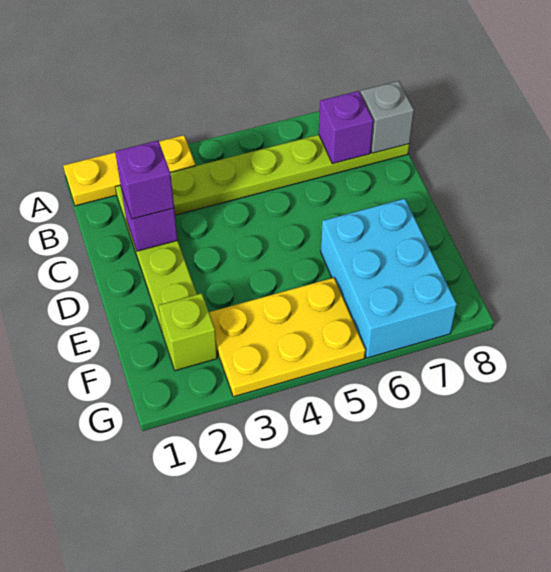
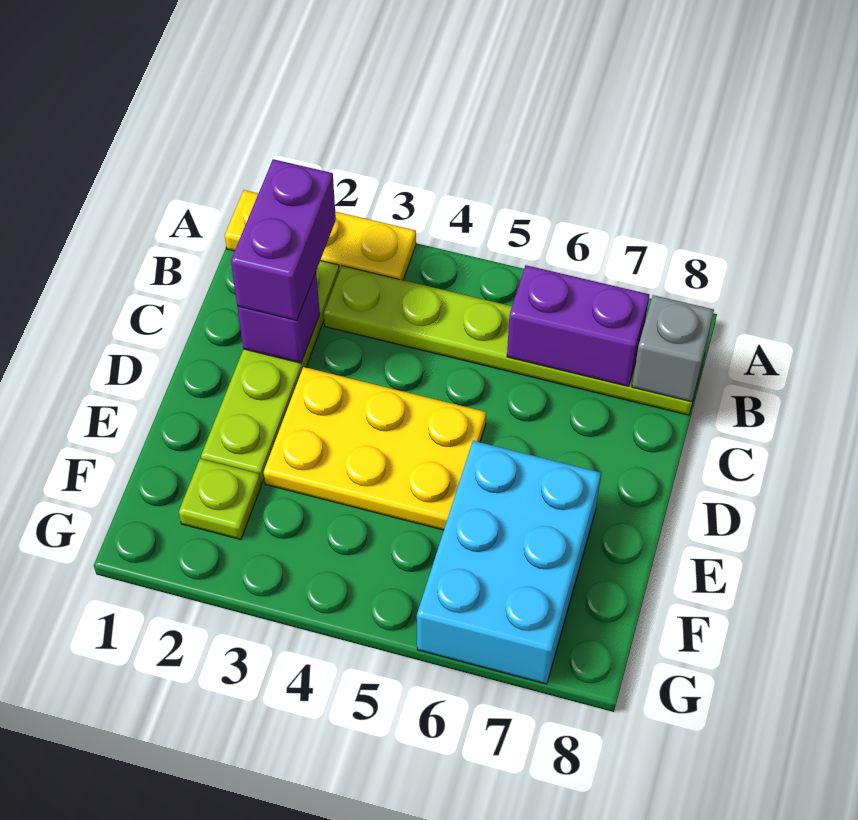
purple 1x1 brick [319,91,373,164] -> purple 1x2 brick [507,265,649,386]
purple 1x1 brick [115,141,174,219] -> purple 1x2 brick [231,159,336,320]
lime 1x1 brick [159,293,217,371] -> lime 1x1 plate [179,459,261,539]
yellow 2x3 plate [209,278,365,397] -> yellow 2x3 plate moved to [264,367,486,530]

